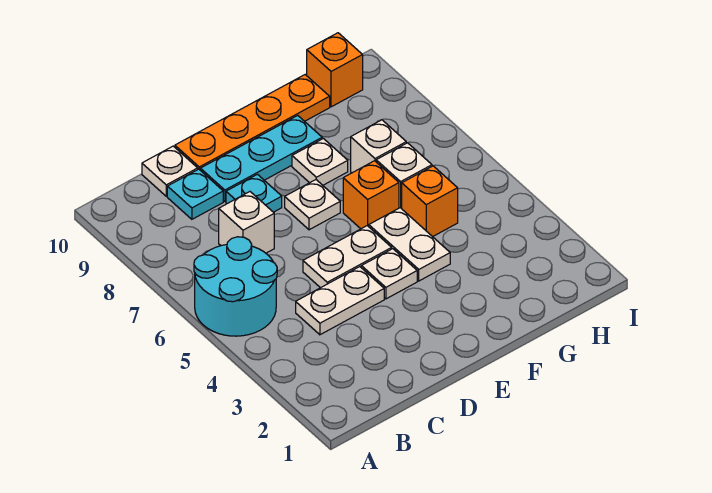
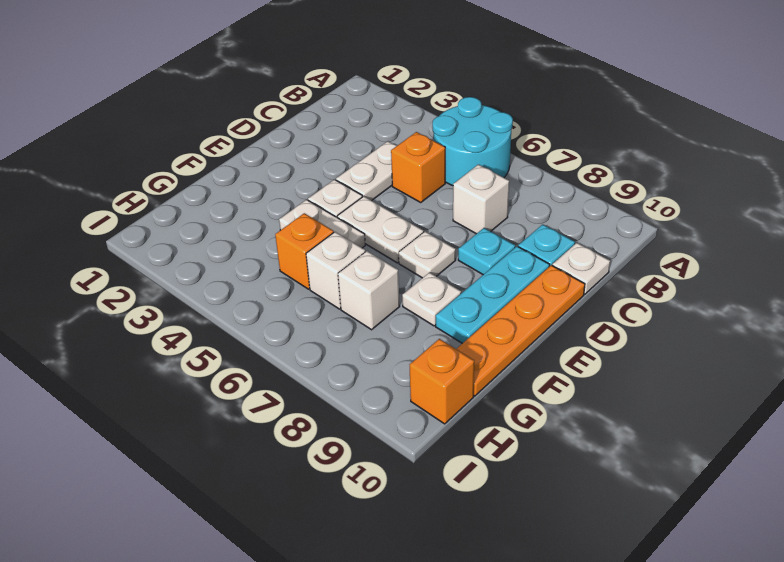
white 1x2 plate [303,226,392,288] -> white 1x2 plate turned to [337,196,424,263]
orange 1x1 brick [343,161,399,229] -> orange 1x1 brick moved to [391,132,445,203]

